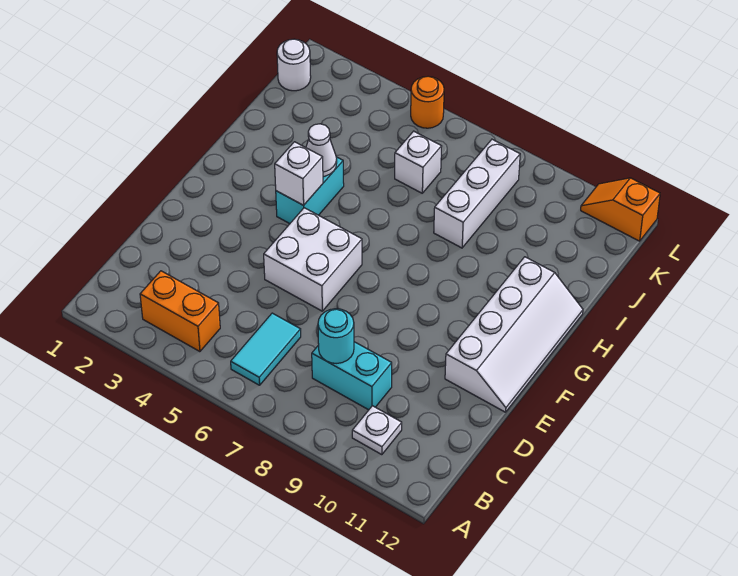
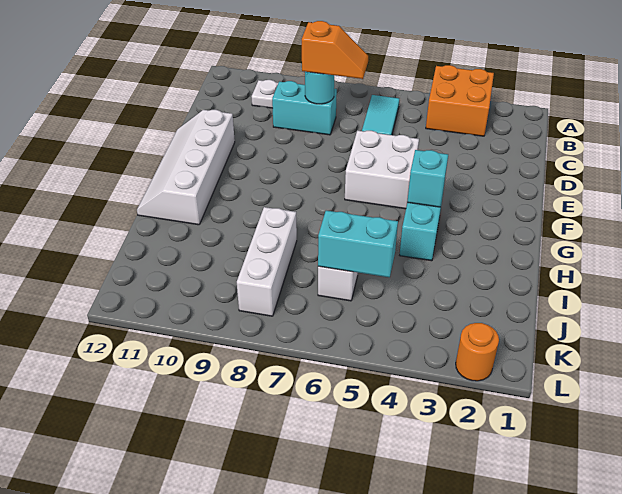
orange 1x2 brick [140,271,220,352] -> orange 2x2 brick [426,65,494,136]
white 1x1 brick [275,142,323,205] -> cyan 1x1 brick [407,150,448,207]
white 1x1 cone [306,124,337,176] -> none
none -> cyan 1x2 brick [318,211,398,277]
white 1x1 round brick [277,39,311,91] -> none
orange 1x1 round brick [411,76,444,128] -> orange 1x1 round brick moved to [456,323,499,381]
orange 1x2 slope [581,178,660,241] -> orange 1x2 slope moved to [302,21,368,79]

